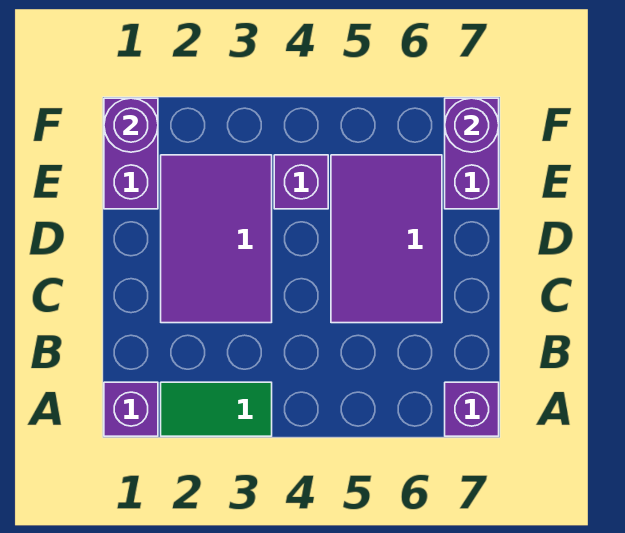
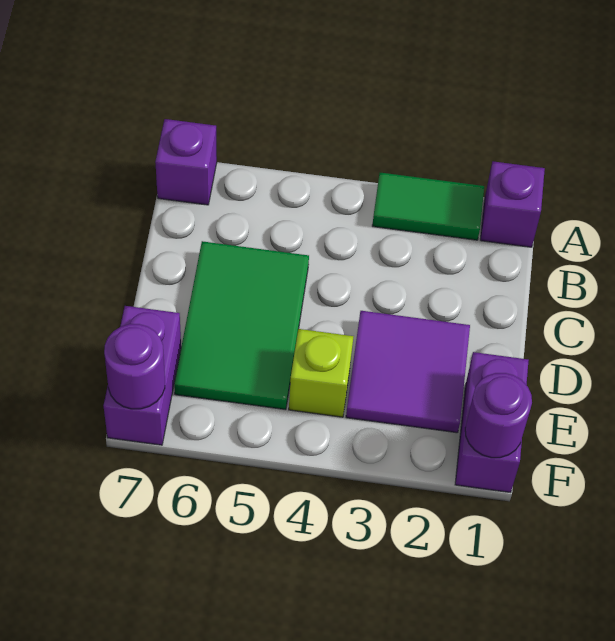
purple 2x3 tile [161,155,272,323] -> purple 2x2 tile [346,311,470,433]
purple 2x3 tile [331,155,442,323] -> green 2x3 tile [174,241,309,410]
purple 1x1 brick [274,155,328,209] -> lime 1x1 brick [289,329,354,417]

